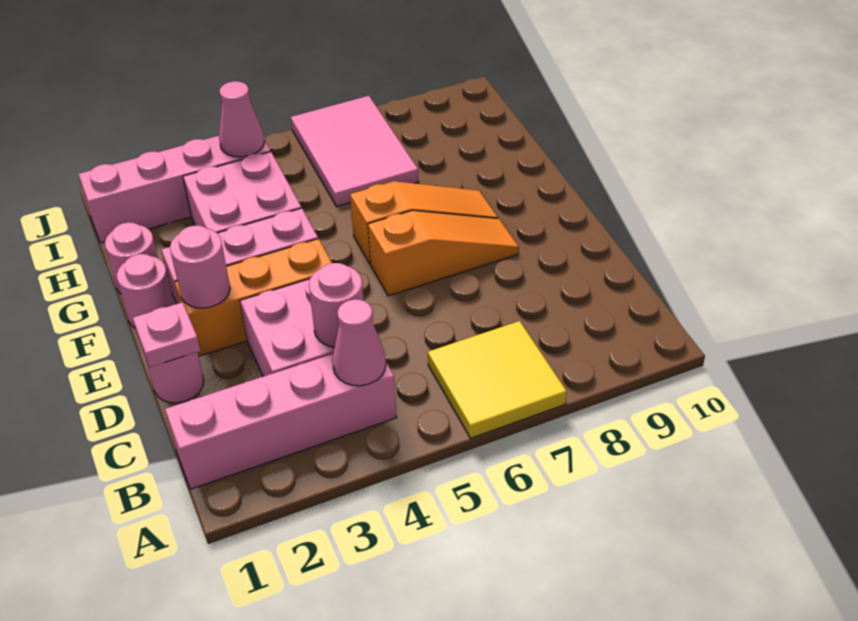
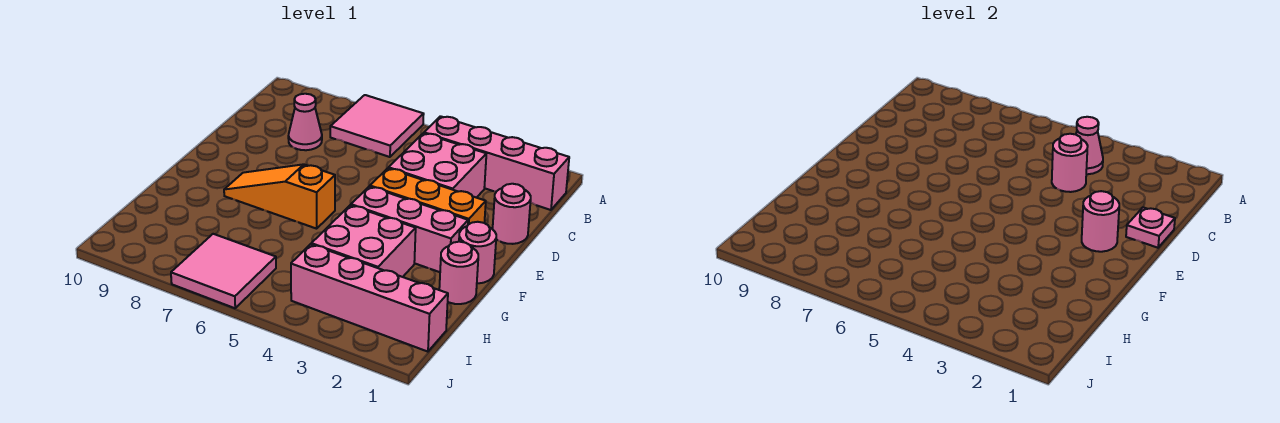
yellow 2x2 tile [428,321,567,438] -> pink 2x2 tile [330,95,424,157]
orange 1x3 slope [368,210,519,296] -> none
pink 2x3 tile [291,96,419,207] -> pink 2x2 tile [171,234,276,308]
pink 1x1 cone [219,81,264,157] -> pink 1x1 cone moved to [288,94,322,150]

